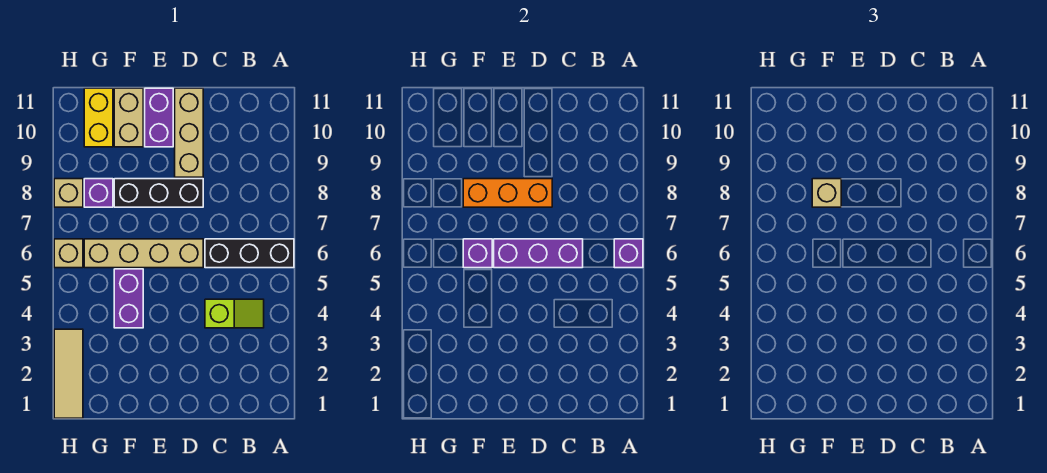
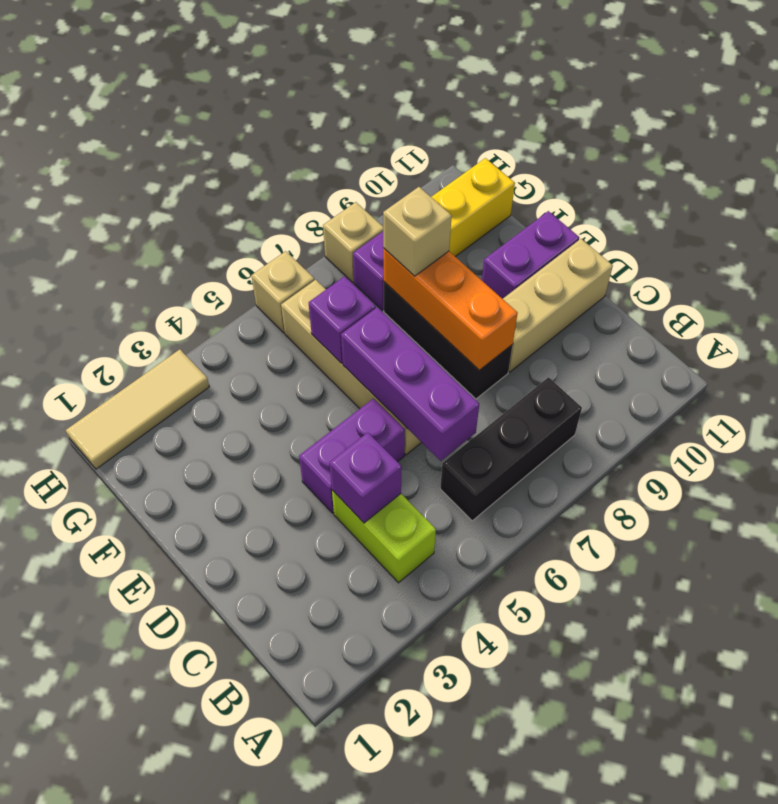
black 1x3 brick [205,239,294,268] -> black 1x3 brick turned to [440,377,582,521]
purple 1x1 brick [614,239,643,268] -> purple 1x1 brick moved to [329,432,402,523]
lime 1x2 slope [205,299,264,328] -> lime 1x2 brick [332,490,436,583]
purple 1x2 brick [114,269,143,328] -> purple 1x2 brick moved to [299,399,405,513]
tan 1x2 brick [114,88,143,147] -> none

